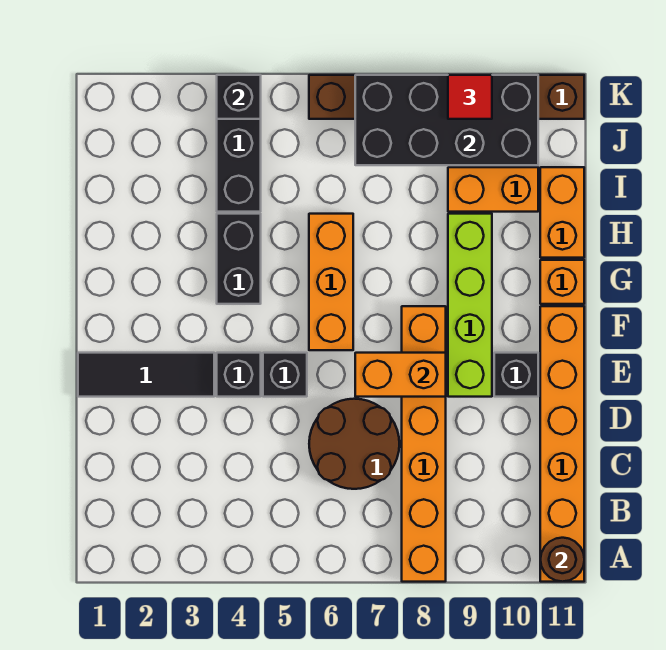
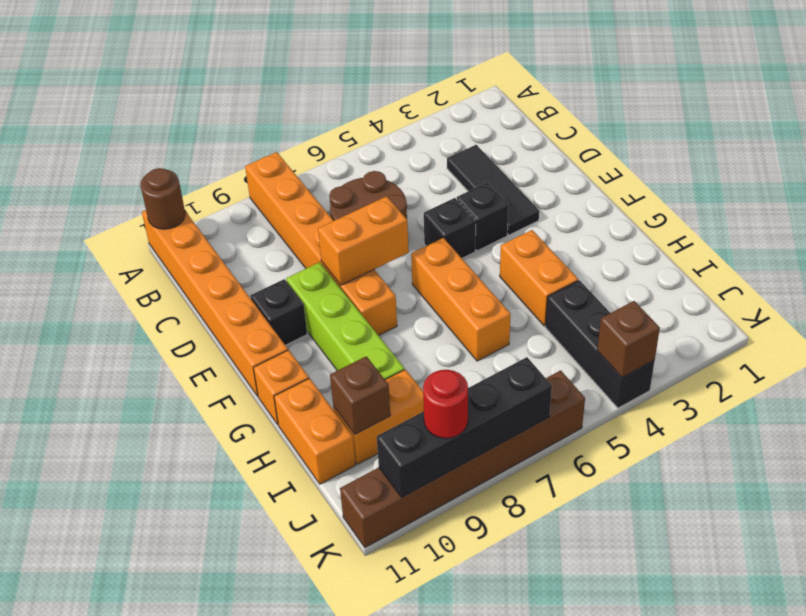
black 1x3 tile [78,353,214,397] -> black 1x3 tile turned to [447,145,539,235]
black 1x2 brick [217,214,261,304] -> orange 1x2 brick [500,230,578,326]
none -> brown 1x1 brick [330,356,390,434]
black 2x4 brick [355,75,538,165] -> black 1x4 brick [377,357,552,497]
black 1x1 brick [217,75,261,119] -> brown 1x1 brick [597,301,660,377]
red 1x1 tile [448,75,492,119] -> red 1x1 round brick [423,370,468,438]

